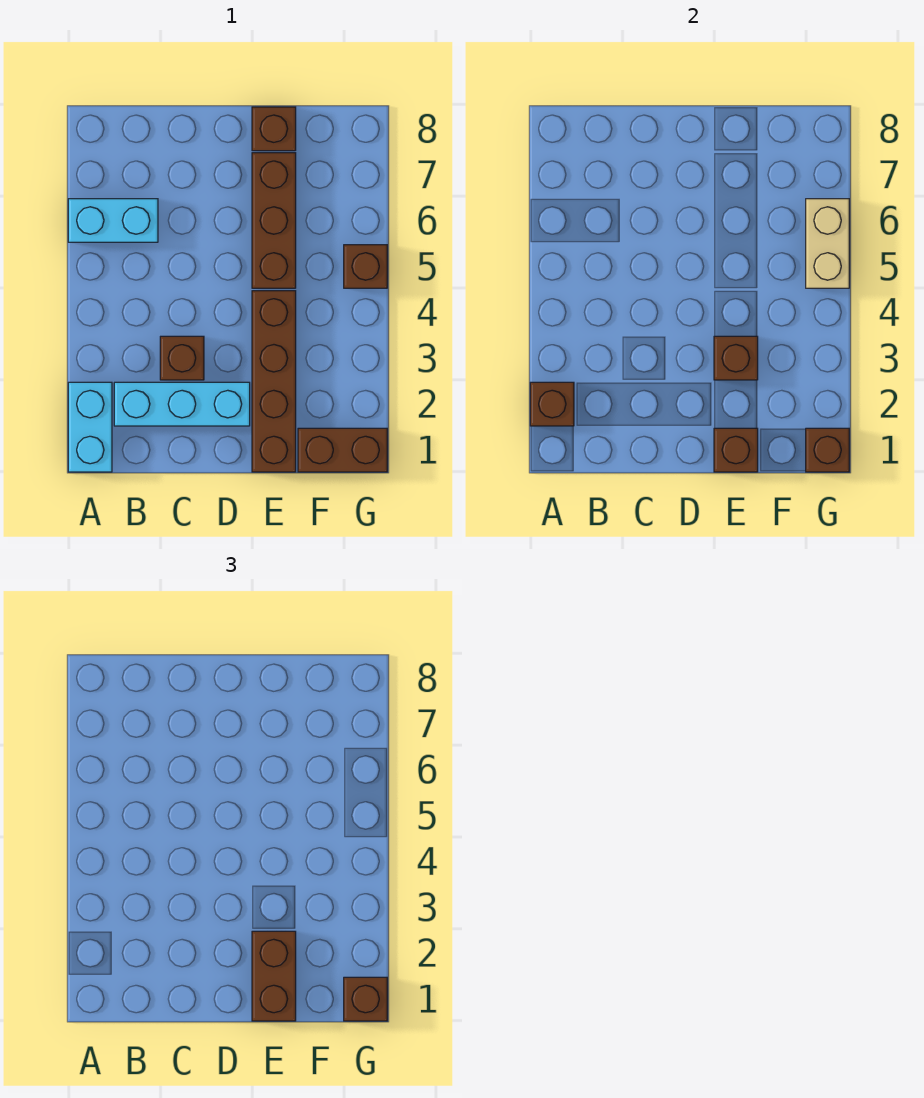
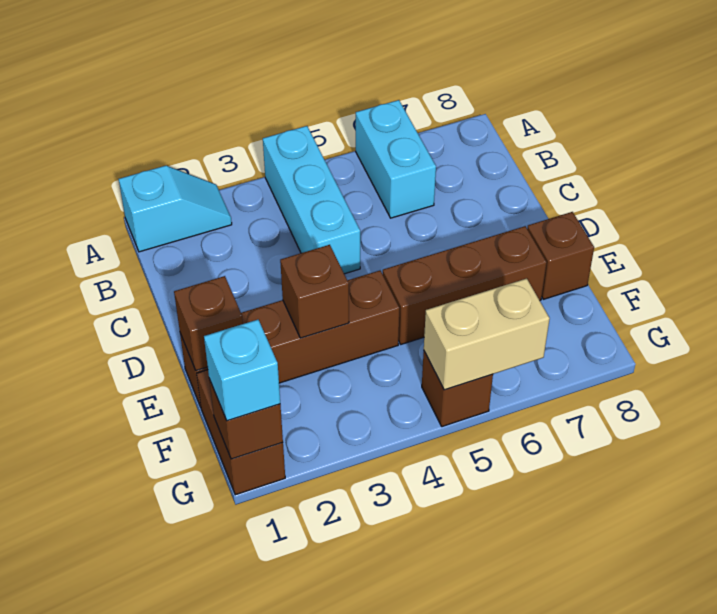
cyan 1x2 brick [68,382,112,472] -> cyan 1x2 slope [119,166,232,252]
brown 1x1 brick [530,382,574,426] -> none
cyan 1x3 brick [114,382,250,426] -> cyan 1x3 brick moved to [263,126,360,274]
brown 1x1 brick [160,336,204,380] -> none
brown 1x2 brick [252,931,296,1021] -> none
brown 1x1 brick [344,977,387,1021] -> cyan 1x1 brick [204,320,280,421]

